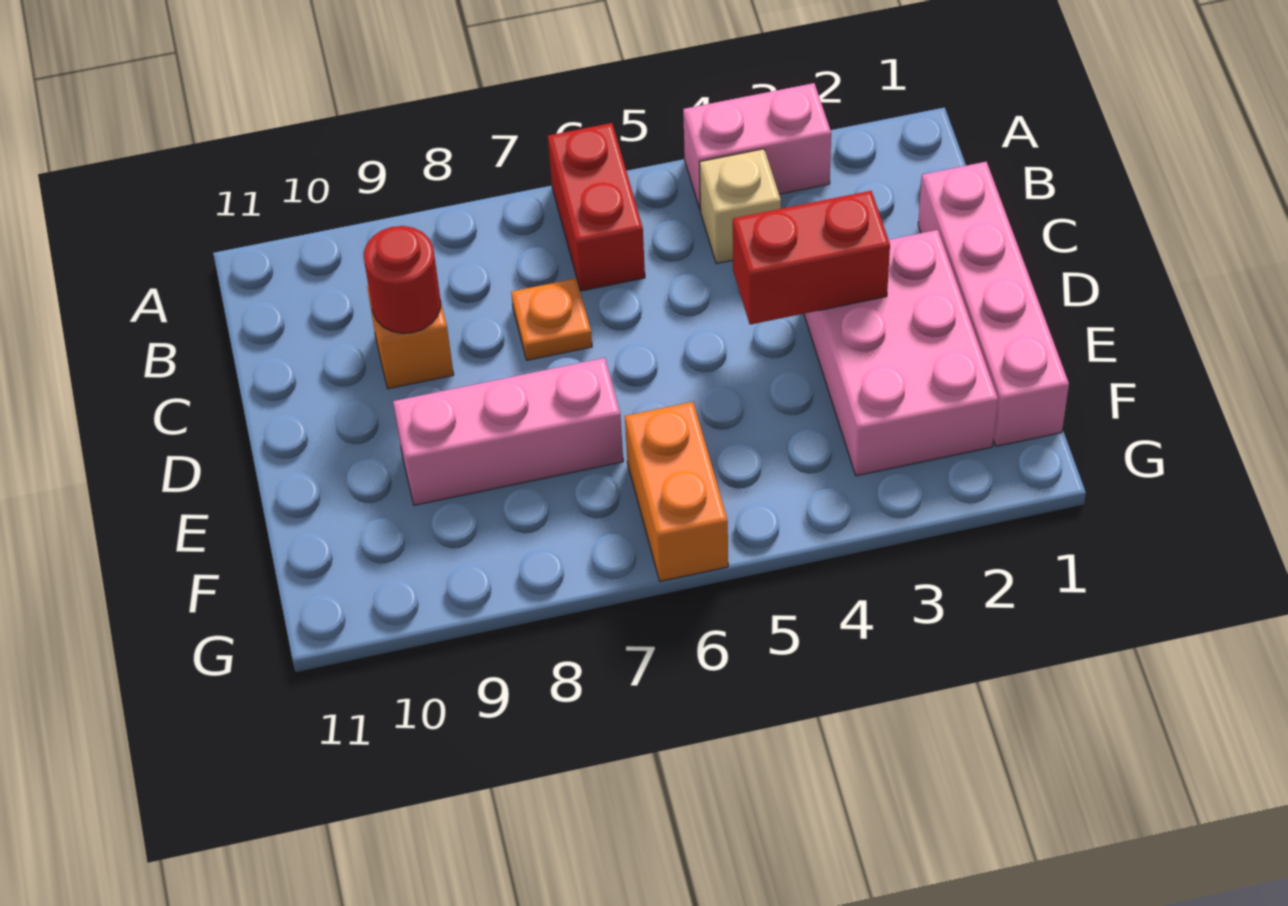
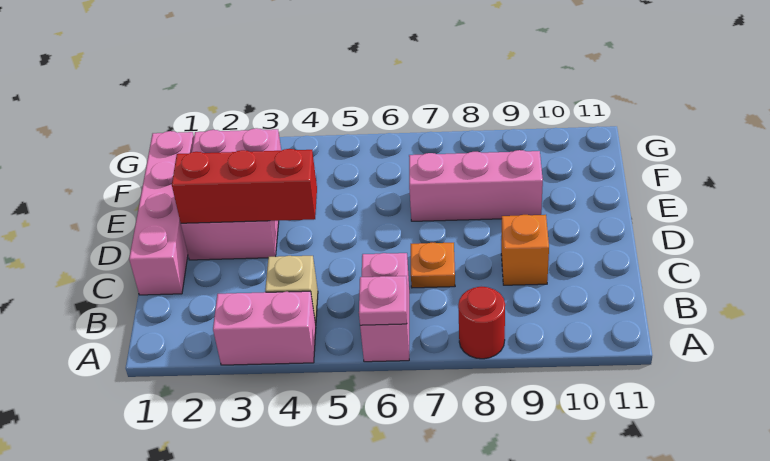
red 1x2 brick [548,123,645,291] -> pink 1x2 brick [360,253,409,362]
none -> pink 1x1 plate [359,276,407,325]
red 1x1 round brick [364,226,441,333] -> red 1x1 round brick moved to [458,287,505,359]
red 1x2 brick [733,191,890,325] -> red 1x3 brick [172,149,317,223]
orange 1x2 brick [625,402,728,581] -> none

